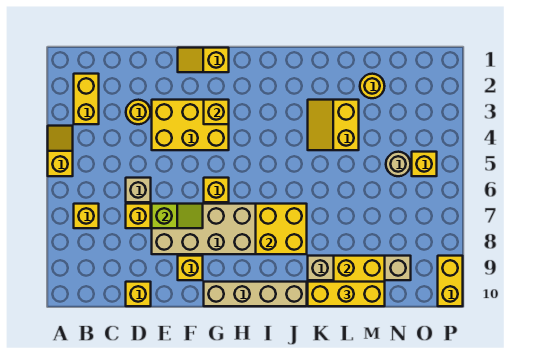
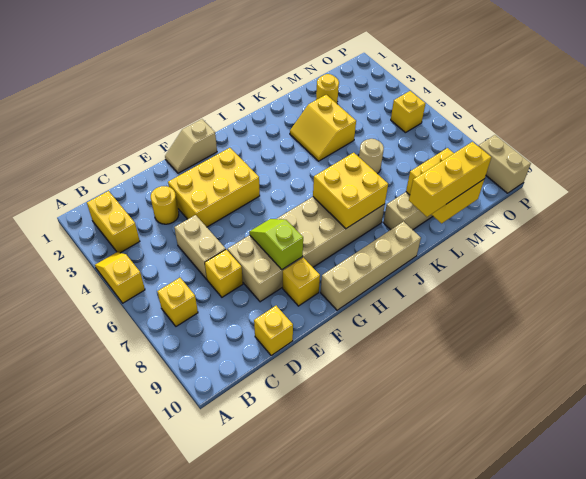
tan 1x1 brick [126,178,151,202] -> tan 1x2 brick [174,215,226,279]
lime 1x2 slope [152,204,203,228] -> lime 1x2 slope turned to [249,219,303,269]
yellow 1x2 slope [178,48,229,72] -> tan 1x2 slope [165,119,217,173]
yellow 1x1 brick [204,100,229,124] -> none
yellow 1x1 brick [204,178,229,202] -> none
tan 1x1 round brick [386,152,411,176] -> tan 1x1 round brick moved to [359,139,384,174]
yellow 1x2 brick [438,256,463,306] -> tan 1x2 brick [478,135,531,193]

